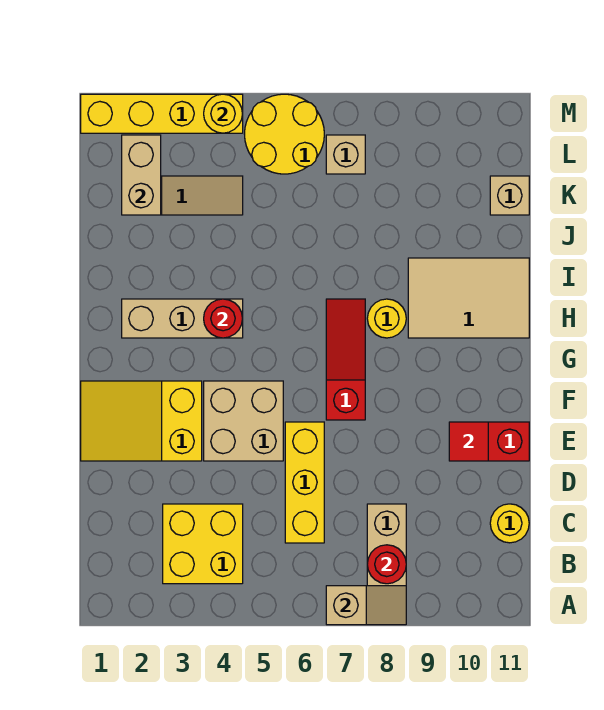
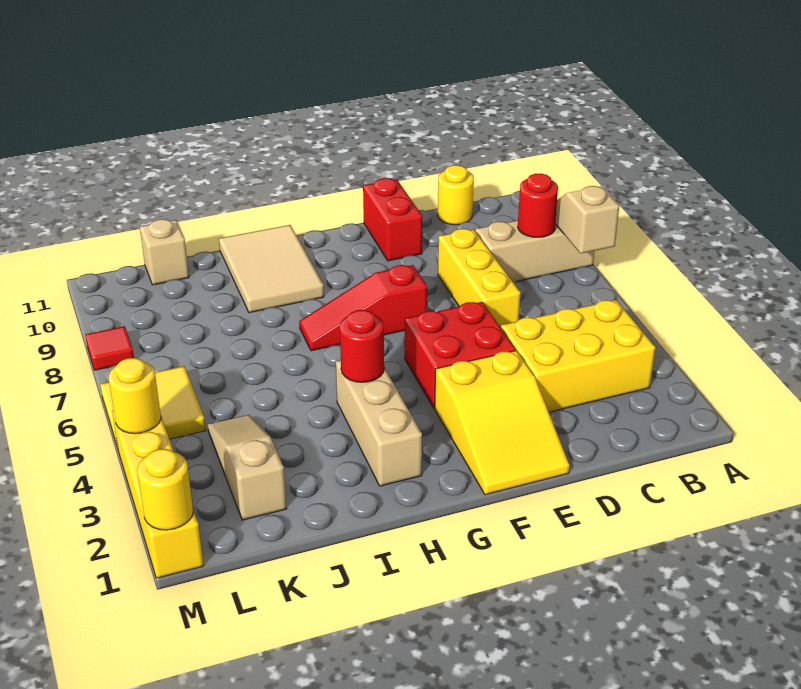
yellow 2x2 brick [163,504,243,584] -> yellow 2x3 brick [501,300,655,412]
yellow 1x3 brick [285,422,324,543] -> yellow 1x3 brick turned to [438,229,521,327]
tan 2x2 brick [204,381,283,461] -> red 2x2 brick [405,302,516,408]
red 1x1 tile [449,422,488,461] -> red 1x1 tile moved to [85,326,134,370]
yellow 1x1 round brick [367,299,406,338] -> yellow 1x1 round brick moved to [137,449,193,530]
tan 1x2 brick [122,135,161,215] -> none
yellow 2x2 round brick [245,94,324,174] -> yellow 2x2 tile [100,366,206,448]
tan 1x1 brick [326,135,365,174] -> none

